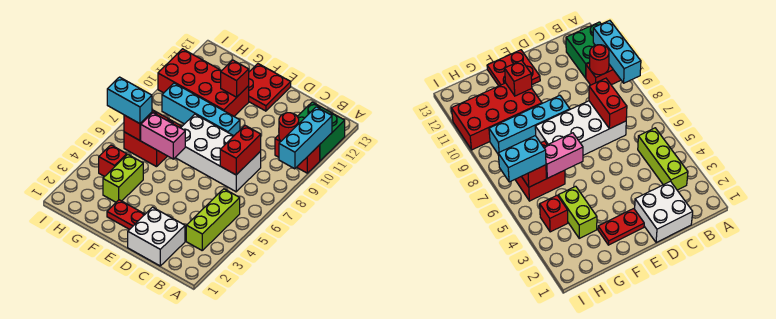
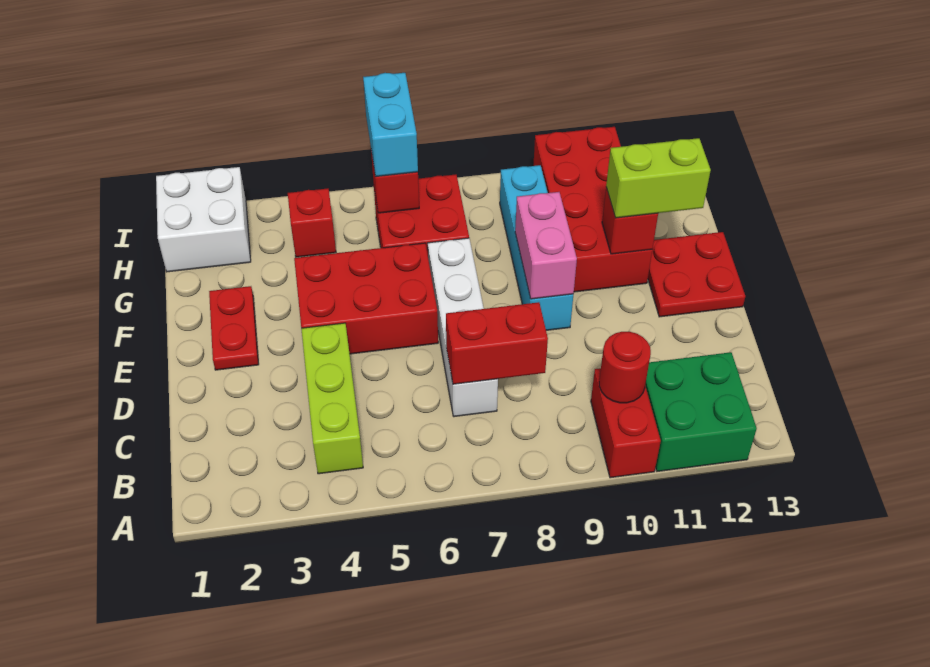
cyan 1x3 brick [279,107,332,169] -> none
lime 1x3 brick [186,189,240,250] -> lime 1x3 brick turned to [301,323,363,474]
white 2x2 brick [128,207,185,266] -> white 2x2 brick moved to [156,167,251,272]
white 2x4 brick [175,114,261,192] -> white 1x4 brick [428,238,498,417]
none -> red 2x3 brick [294,243,438,354]
pink 1x2 brick [141,113,185,159] -> pink 1x2 brick moved to [515,192,577,299]
lime 1x2 brick [103,154,143,202] -> lime 1x2 brick moved to [606,138,711,218]

